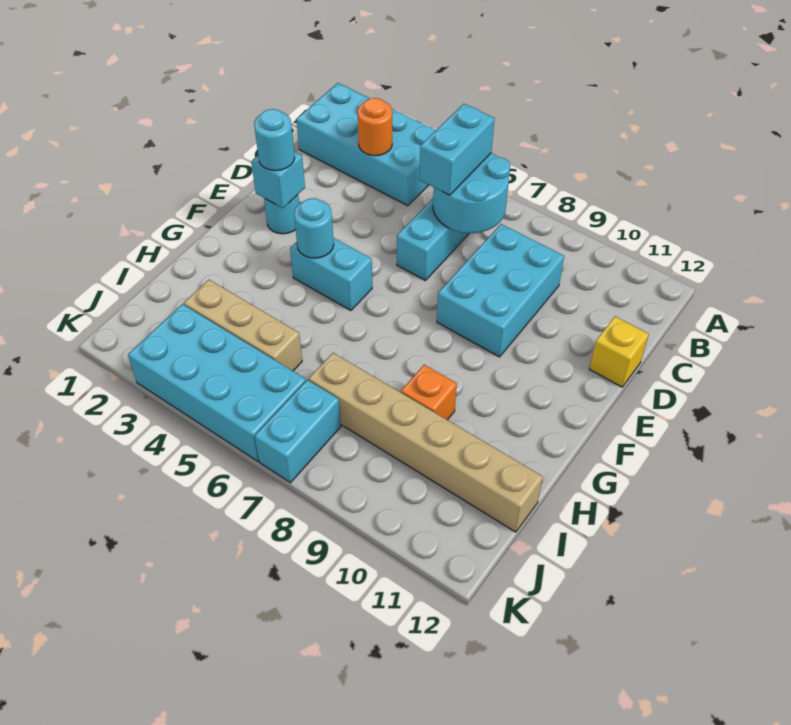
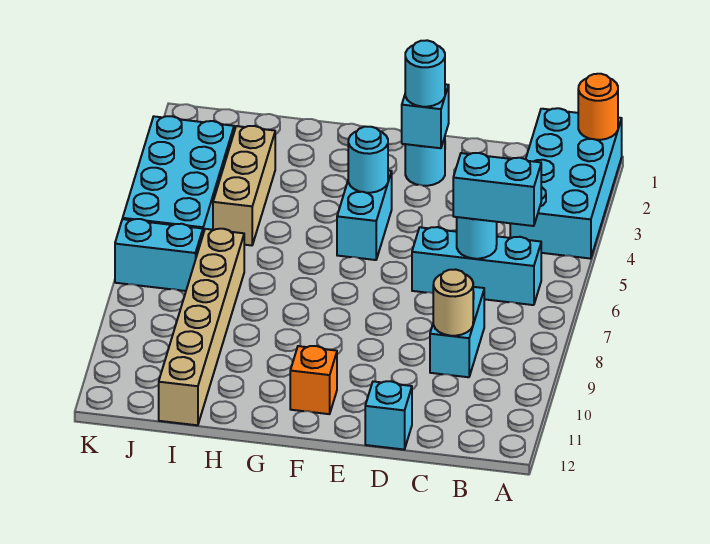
orange 1x1 round brick [357,98,392,156] -> orange 1x1 round brick moved to [578,74,618,140]
cyan 2x2 round brick [433,153,510,233] -> cyan 1x1 round brick [457,217,497,259]
cyan 2x3 brick [437,224,564,357] -> cyan 1x2 brick [430,287,484,377]
none -> tan 1x1 round brick [433,270,473,336]
yellow 1x1 brick [589,316,649,387] -> cyan 1x1 brick [365,381,412,449]
orange 1x1 brick [401,365,457,420] -> orange 1x1 brick moved to [290,346,337,414]

